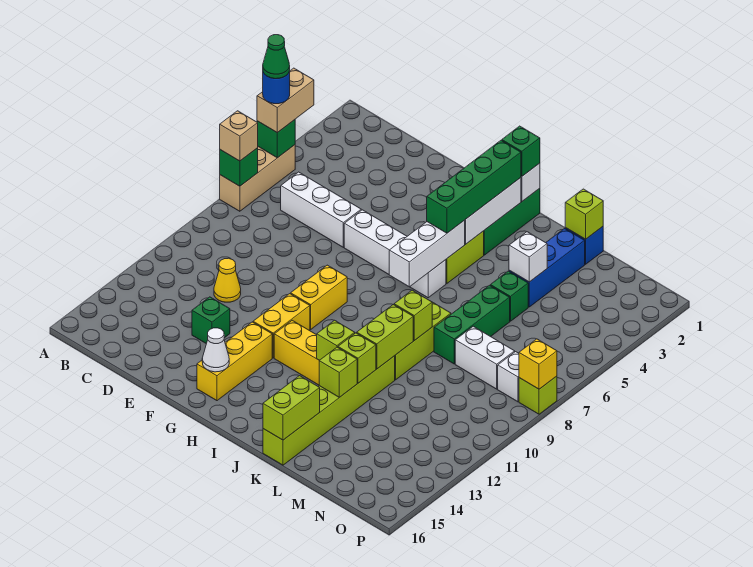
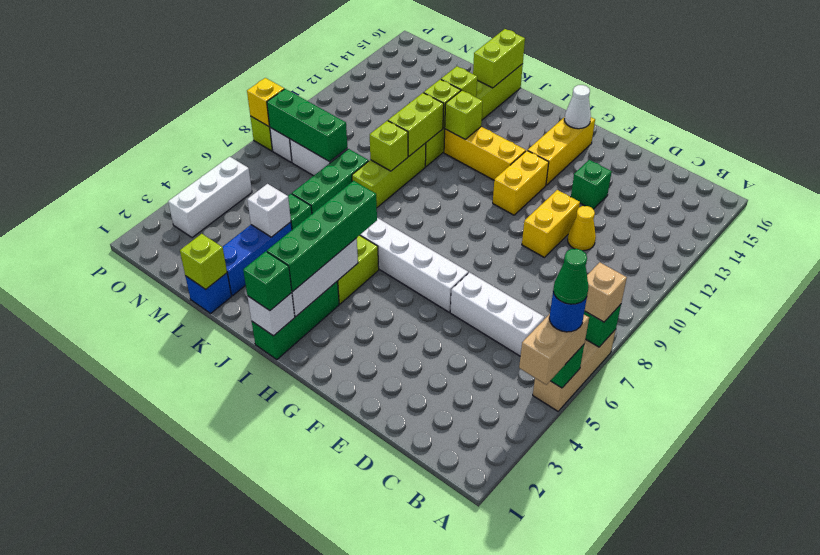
yellow 1x2 brick [291,265,347,329] -> yellow 1x2 brick moved to [522,190,580,257]
white 1x3 brick [389,220,465,287] -> white 1x3 brick moved to [168,157,252,238]
none -> green 1x3 brick [267,89,347,162]

